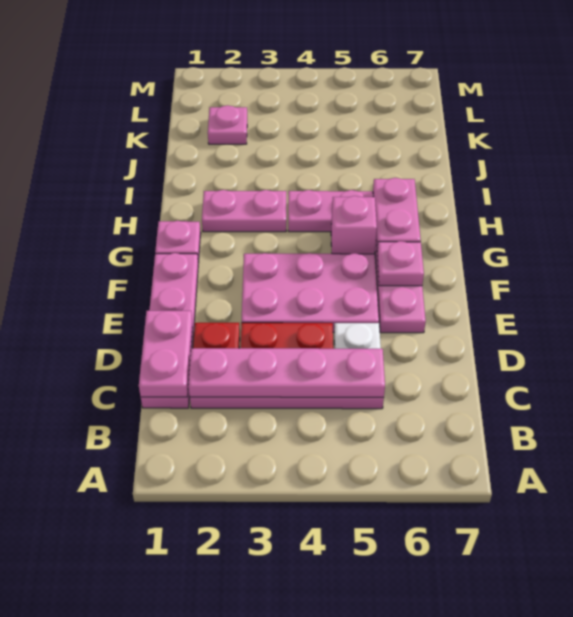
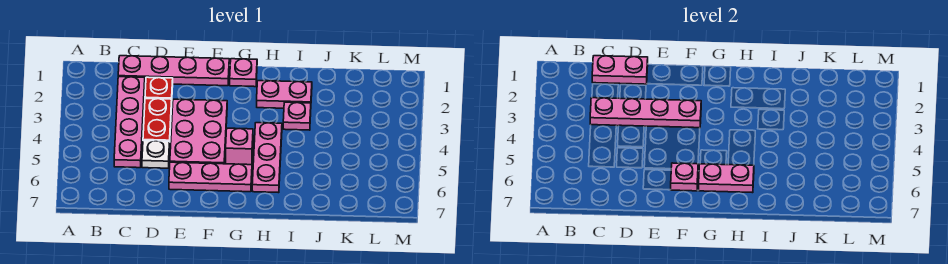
pink 1x4 plate [188,348,385,397] -> pink 1x4 plate turned to [590,98,701,128]
pink 1x2 plate [202,190,286,232] -> pink 1x2 plate turned to [257,81,312,108]
pink 1x1 plate [208,105,247,144] -> pink 1x1 plate moved to [283,102,311,130]

